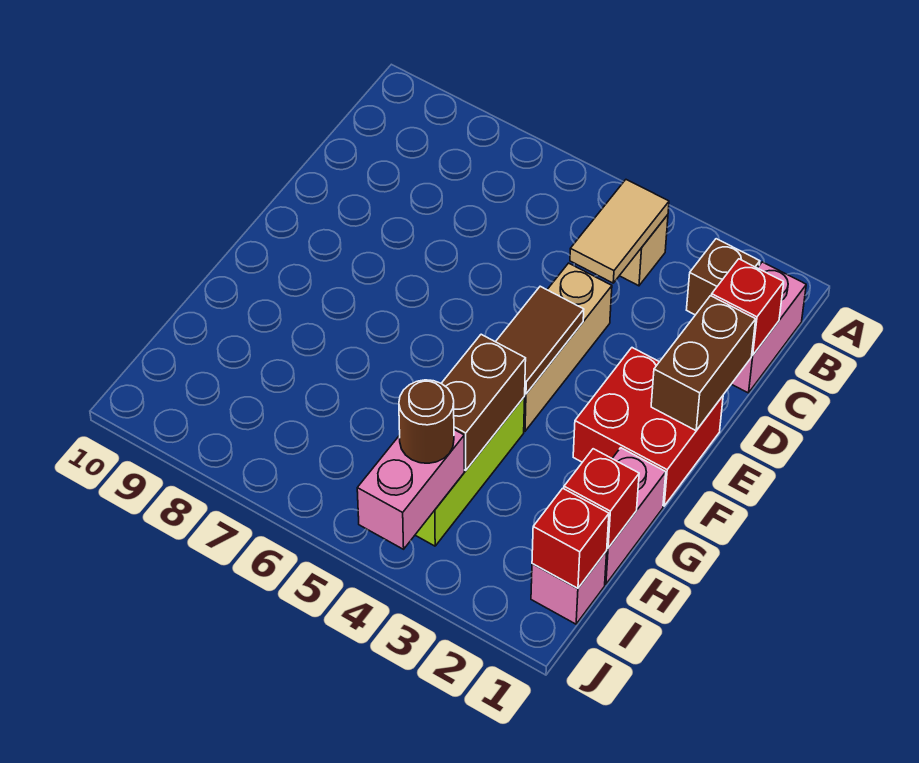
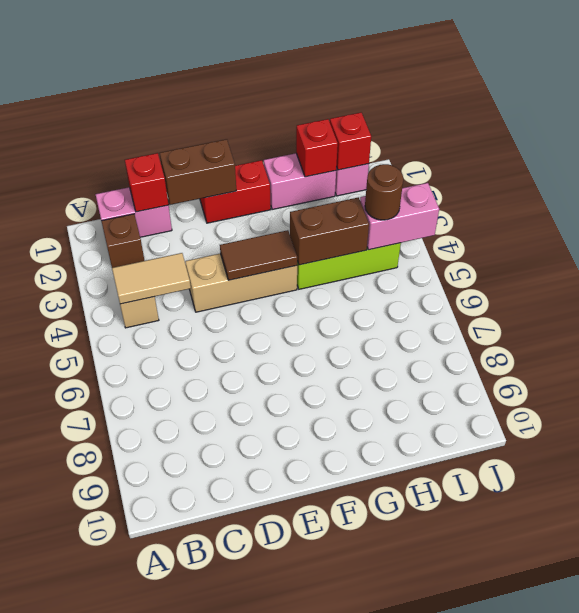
red 2x2 brick [573,348,723,506] -> red 1x2 brick [200,160,271,223]

